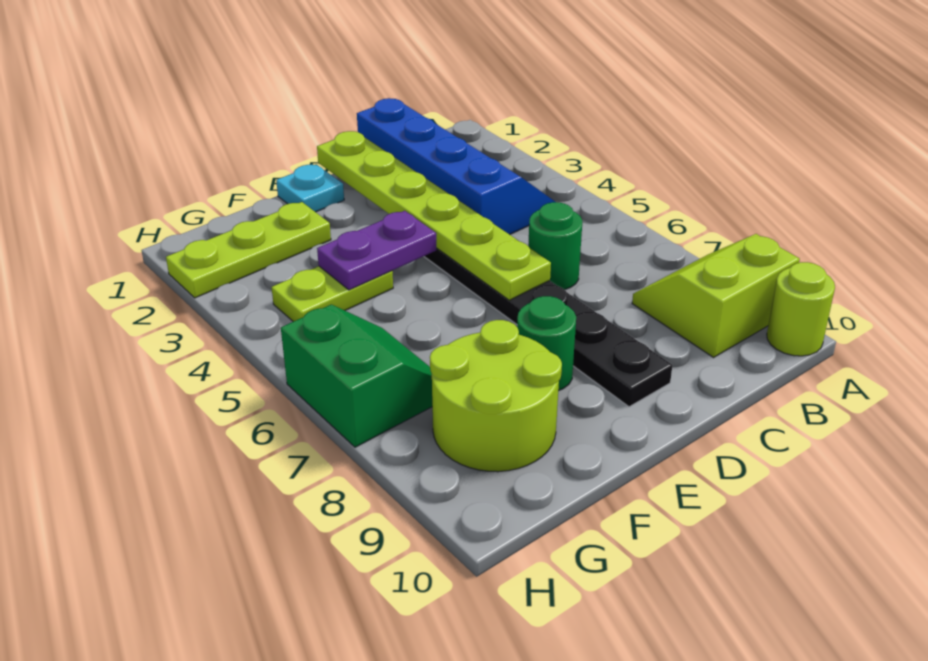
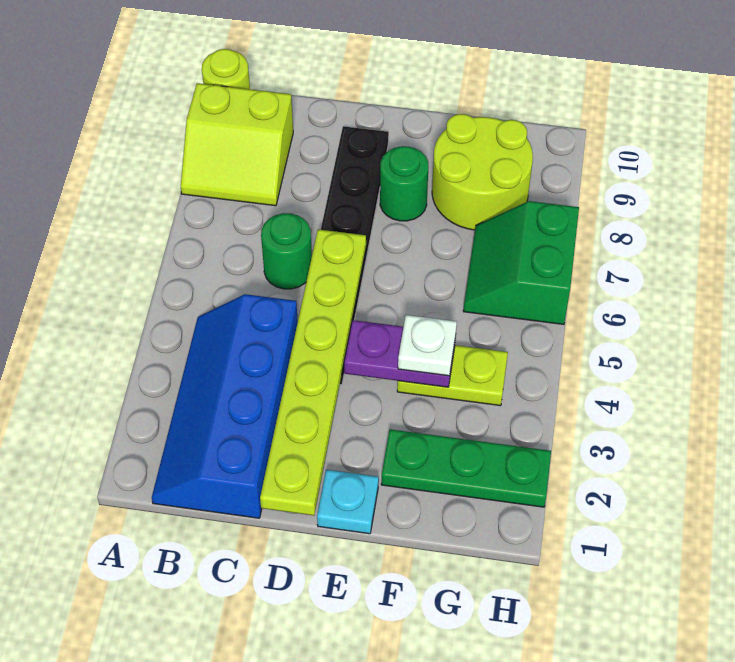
lime 1x3 plate [166,202,331,298] -> green 1x3 plate [381,429,551,507]
none -> white 1x1 plate [398,315,457,376]

